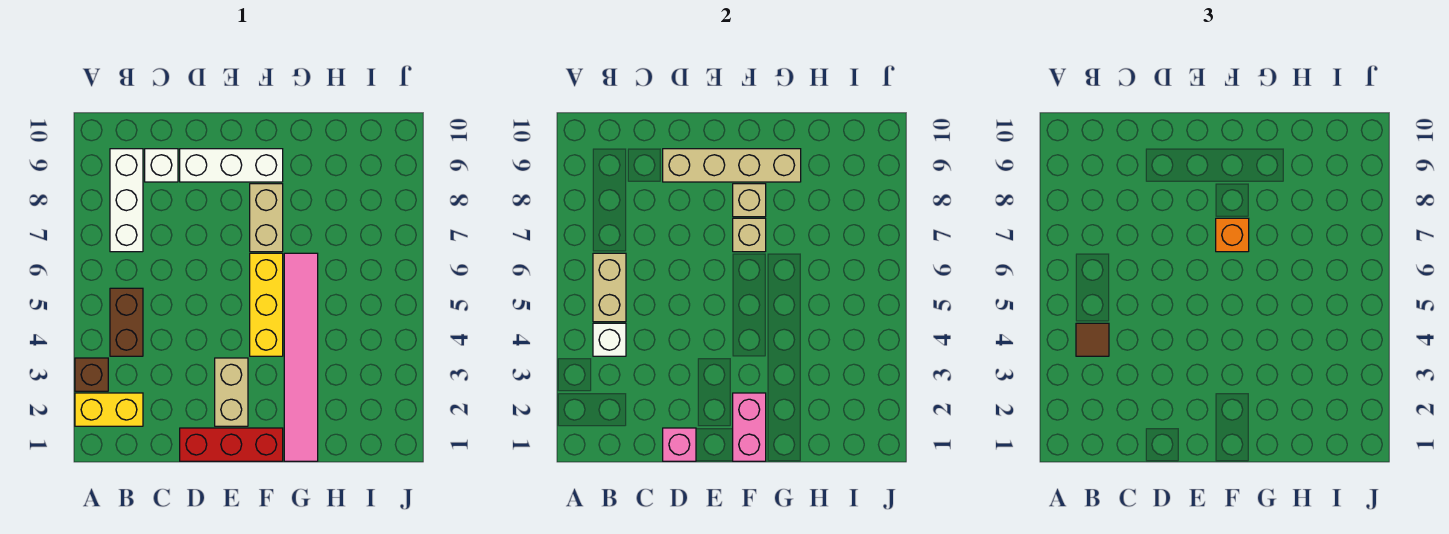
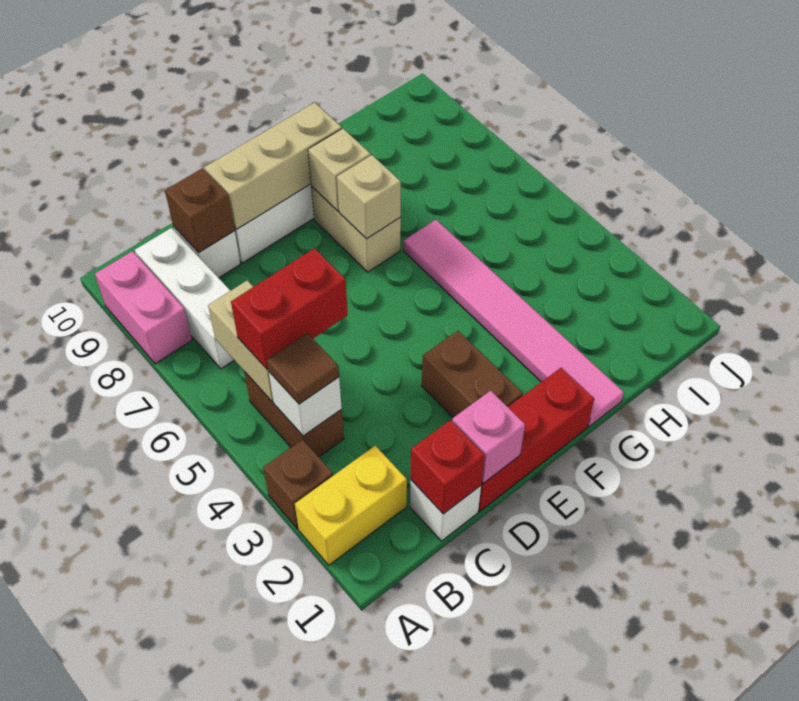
none -> red 1x2 brick [231,248,348,369]
none -> white 1x1 brick [410,480,481,541]
none -> red 1x1 brick [410,420,485,514]
none -> brown 1x1 brick [165,168,235,253]
tan 1x4 brick [663,149,801,182] -> tan 1x3 brick [204,102,342,229]
tan 1x2 brick [215,358,248,426] -> brown 1x2 brick [422,331,523,418]
pink 1x2 brick [733,393,766,461] -> pink 1x2 brick moved to [95,251,192,364]
yellow 1x3 brick [250,253,283,356] -> none
orange 1x1 brick [1216,218,1249,252] -> none

